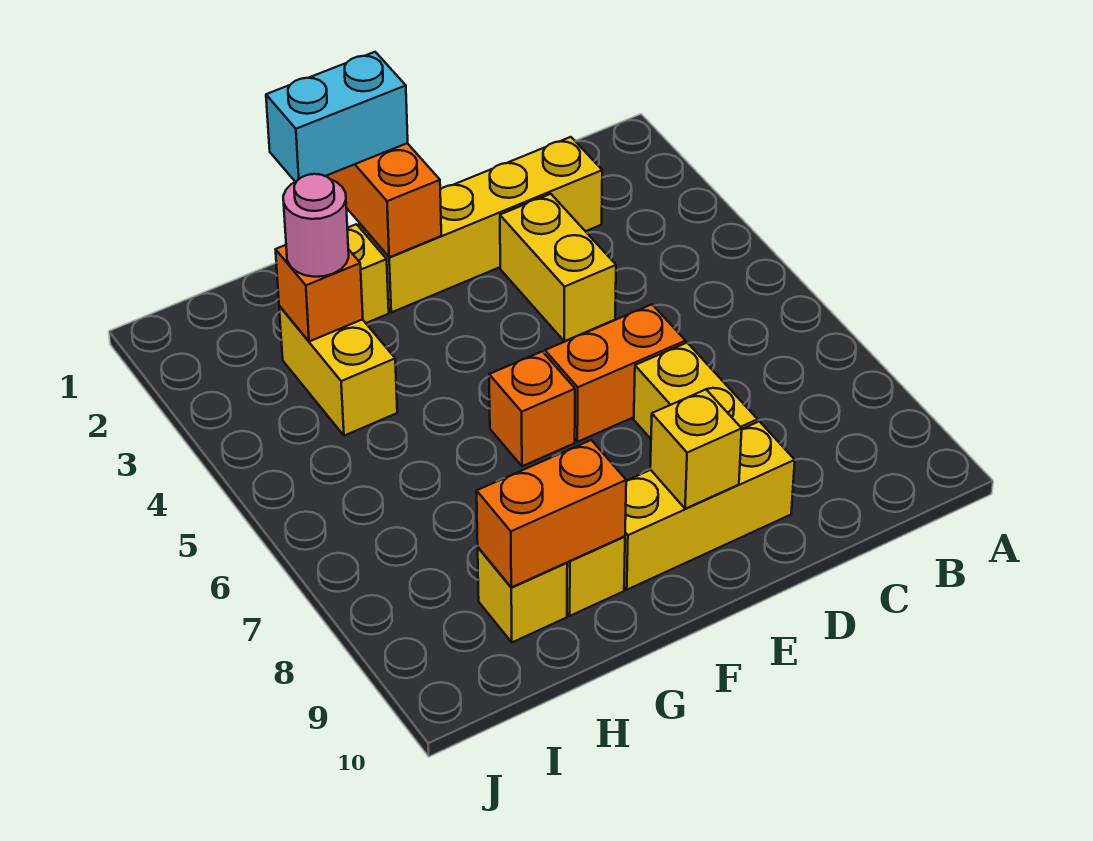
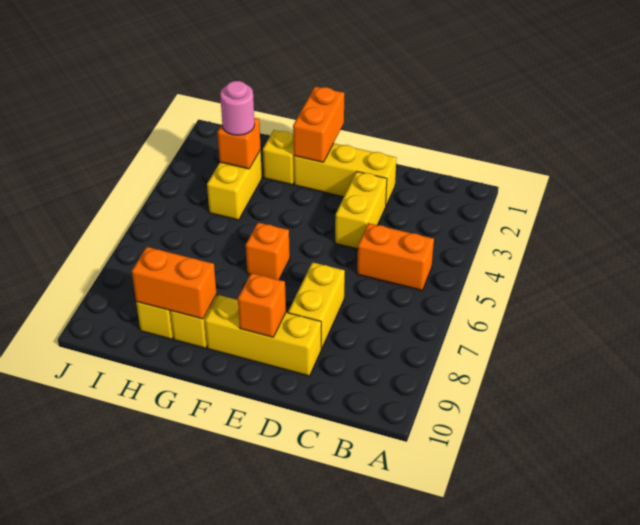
yellow 1x4 brick [359,137,602,312] -> yellow 1x3 brick [294,143,397,205]
orange 1x2 brick [545,304,685,442] -> orange 1x2 brick moved to [357,223,434,290]
yellow 1x1 brick [650,389,742,509] -> orange 1x1 brick [238,273,286,337]
cyan 1x2 brick [266,52,408,182] -> none

